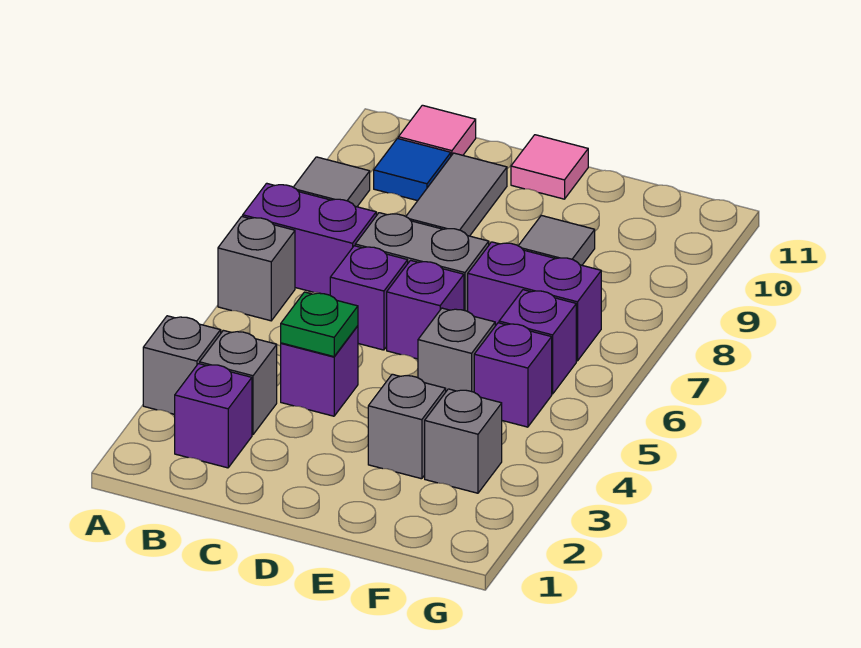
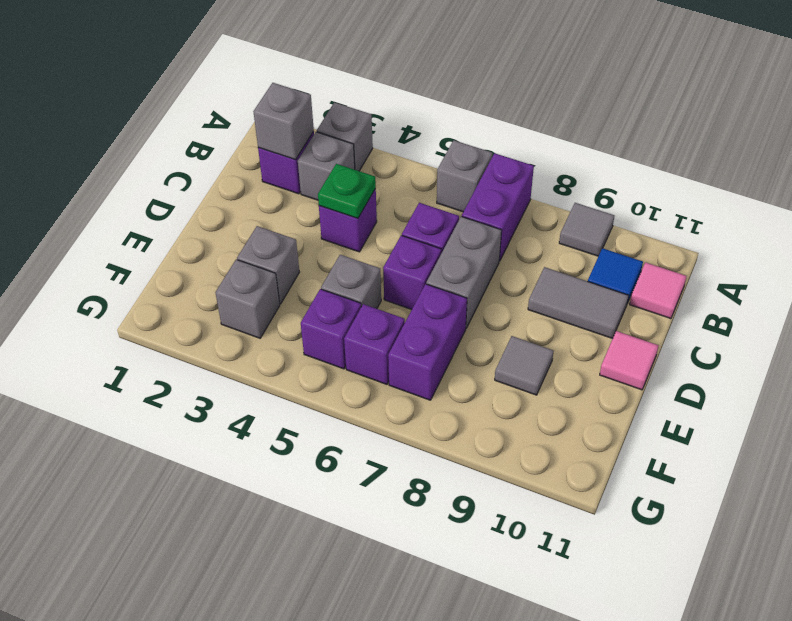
none -> grey 1x1 brick [253,83,314,160]

